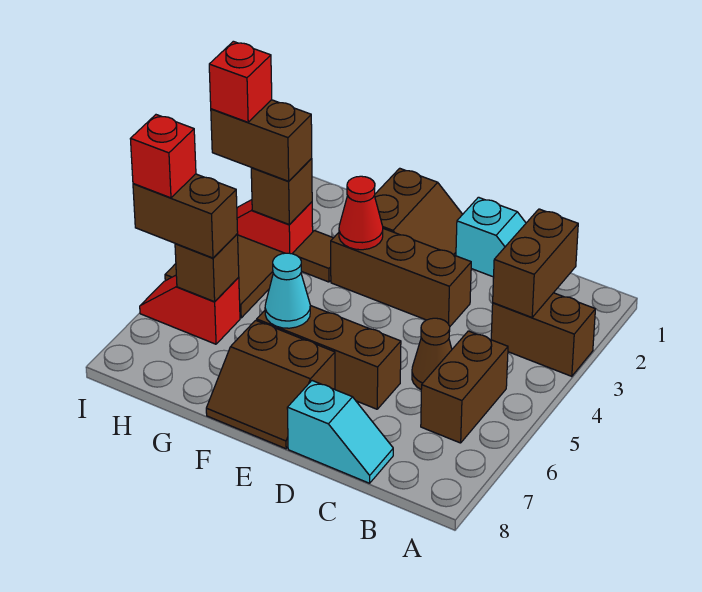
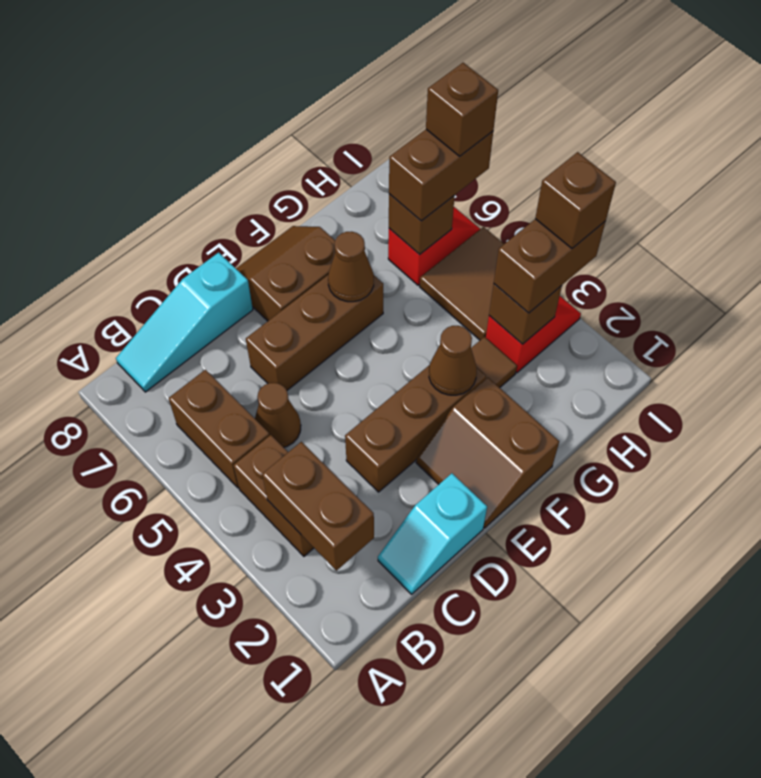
brown 1x2 brick [491,293,595,376] -> brown 1x2 brick turned to [234,435,314,556]
cyan 1x2 slope [287,381,393,483] -> cyan 1x3 slope [116,253,253,392]
red 1x1 cone [339,176,383,250] -> brown 1x1 cone [429,326,477,395]
cyan 1x1 cone [265,253,310,328] -> brown 1x1 cone [328,232,374,302]
red 1x1 brick [209,41,272,122] -> brown 1x1 brick [535,152,616,248]
red 1x1 brick [130,115,196,198] -> brown 1x1 brick [426,63,498,156]

